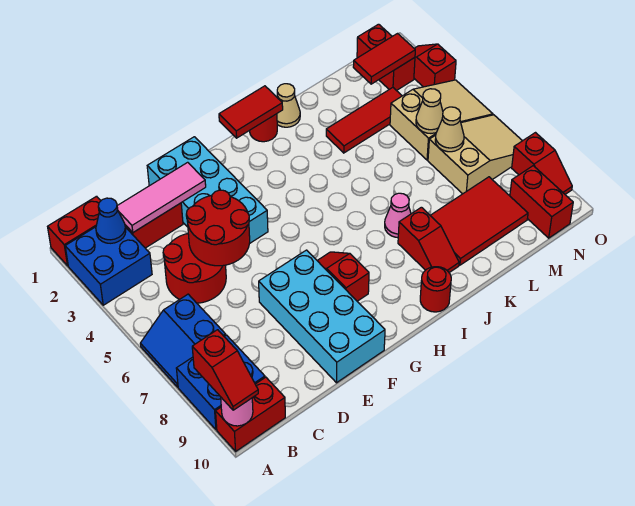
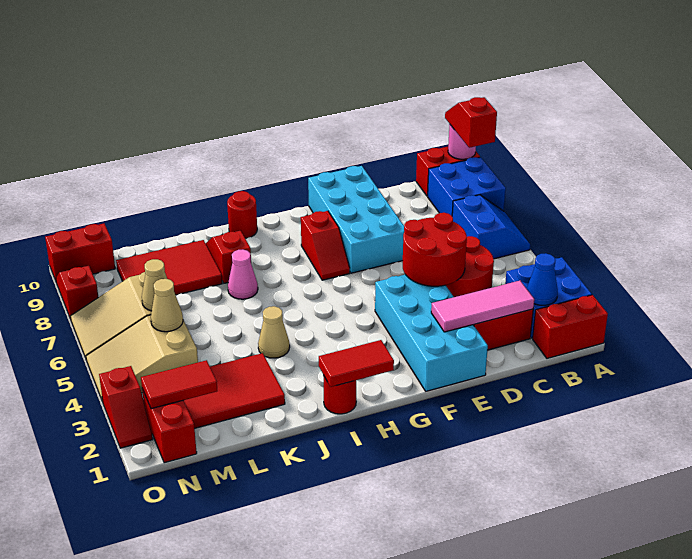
tan 1x1 cone [277,84,300,127] -> tan 1x1 cone moved to [258,306,290,358]
red 1x3 tile [326,88,402,153] -> red 2x3 tile [184,353,285,428]
red 1x2 brick [510,166,573,238] -> red 1x2 brick turned to [45,224,115,281]

